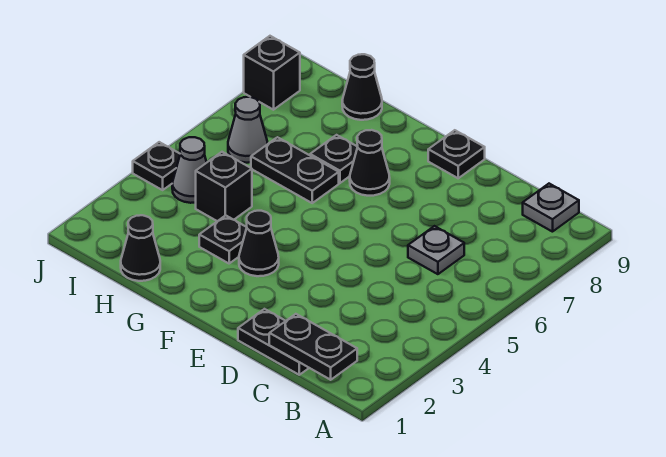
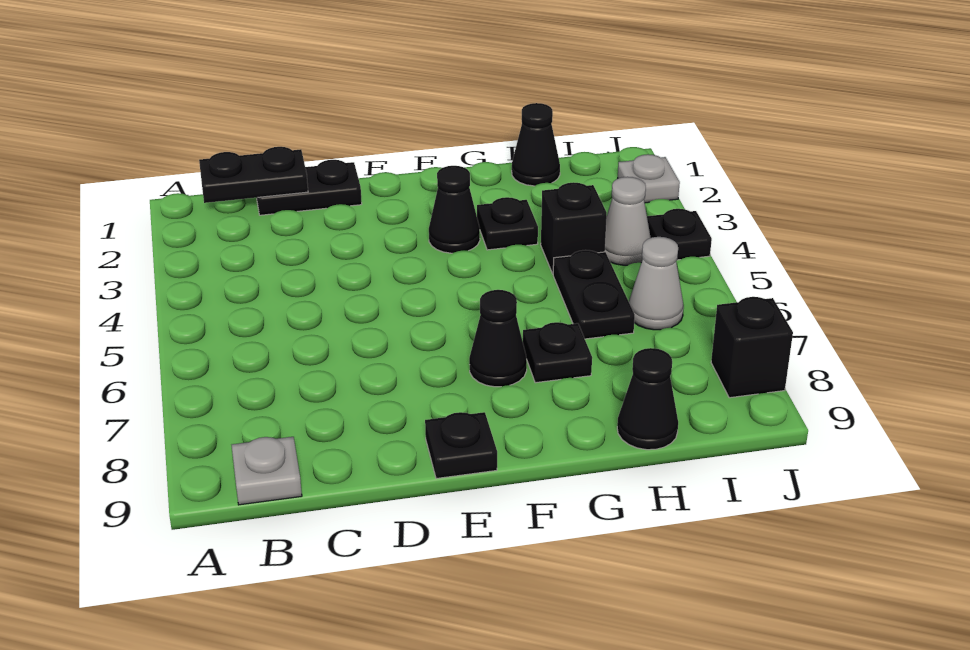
grey 1x1 plate [408,226,464,274] -> grey 1x1 plate moved to [618,154,680,203]
black 1x2 plate [251,137,339,203] -> black 1x2 plate turned to [553,250,635,339]

